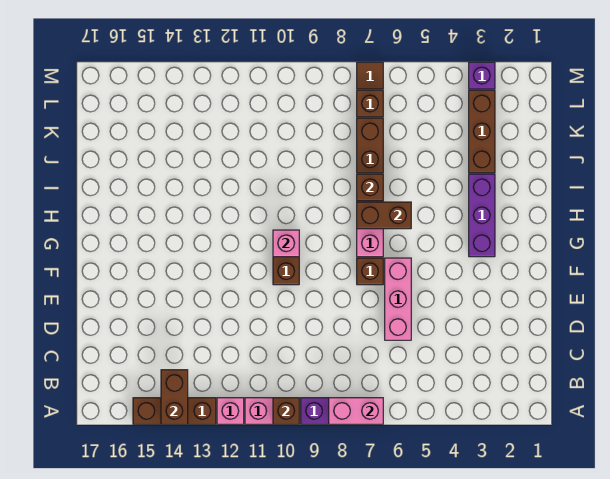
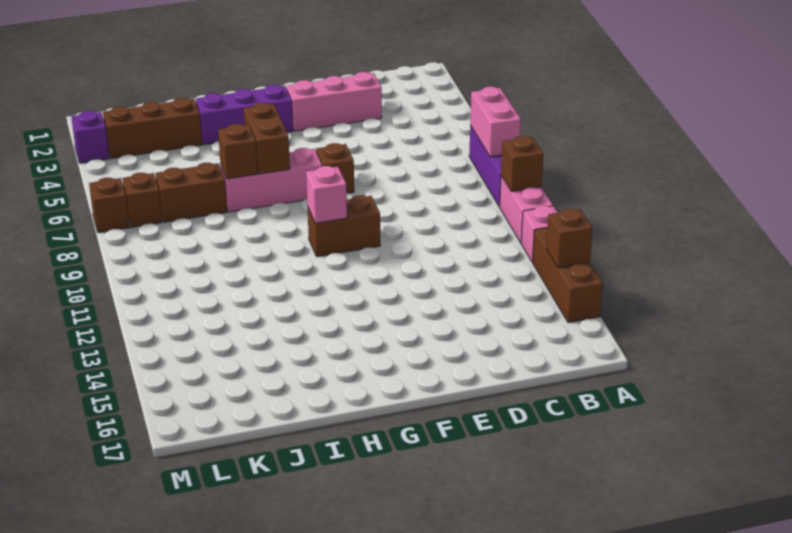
brown 1x2 brick [161,370,188,424] -> brown 1x1 brick [546,209,592,268]
pink 1x3 brick [385,258,411,340] -> pink 1x3 brick moved to [287,72,382,131]
brown 1x1 tile [357,62,383,89] -> brown 1x1 brick [89,178,129,233]

